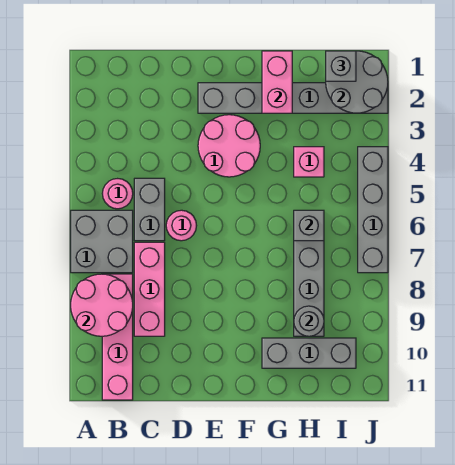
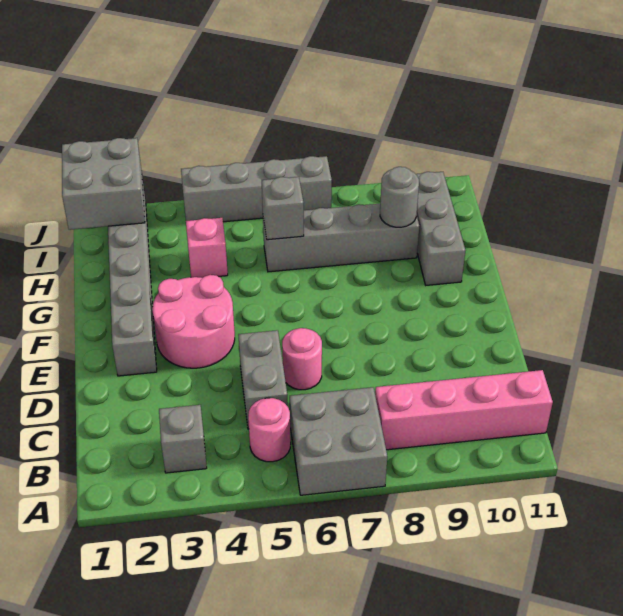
pink 2x2 round brick [71,274,133,336] -> none
grey 1x2 brick [134,178,165,241] -> grey 1x2 brick turned to [238,330,288,429]
pink 1x3 brick [134,242,165,336] -> none
pink 1x2 brick [262,51,292,113] -> none
grey 2x2 round brick [326,51,388,113] -> grey 2x2 brick [62,138,145,230]
grey 1x1 brick [326,51,356,81] -> grey 1x1 brick moved to [159,405,207,473]

